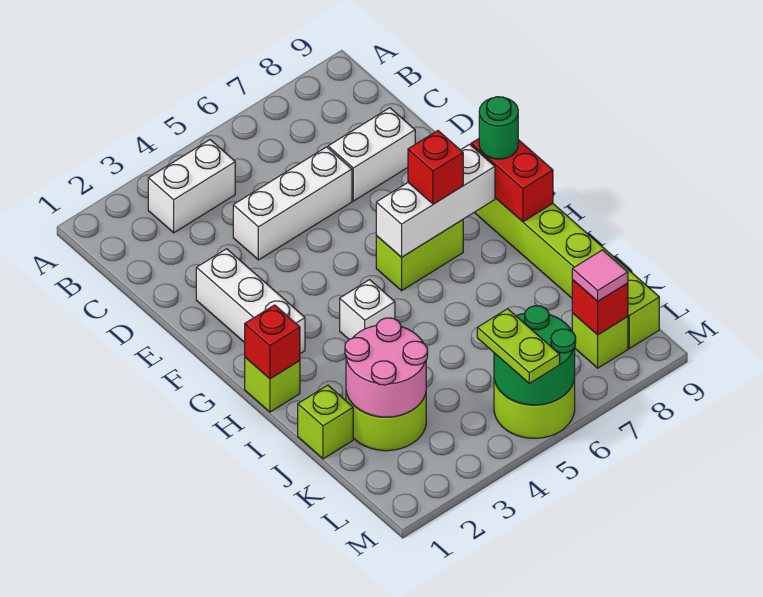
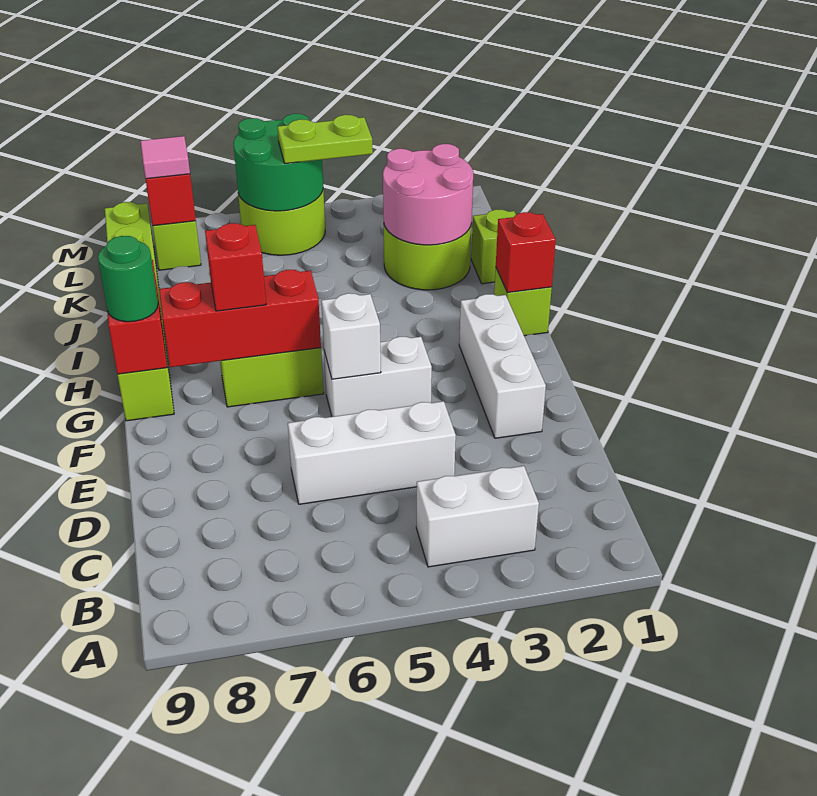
white 1x2 brick [328,108,415,201] -> white 1x2 brick moved to [324,337,432,417]
white 1x3 brick [376,144,495,257] -> red 1x3 brick [159,270,321,367]
white 1x1 brick [340,280,395,339] -> white 1x1 brick moved to [321,293,381,379]
lime 1x2 plate [477,309,560,383] -> lime 1x2 plate turned to [278,115,373,164]

